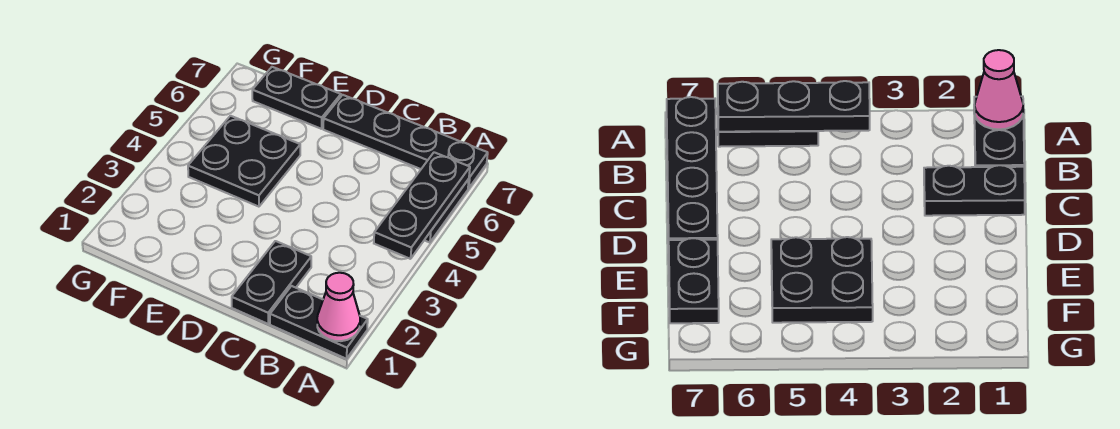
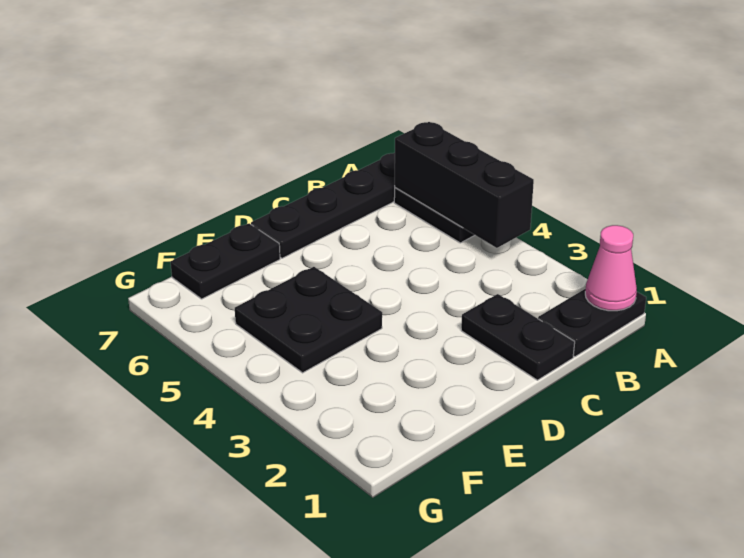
black 1x3 plate [374,152,470,259] -> black 1x3 brick [395,122,534,248]

